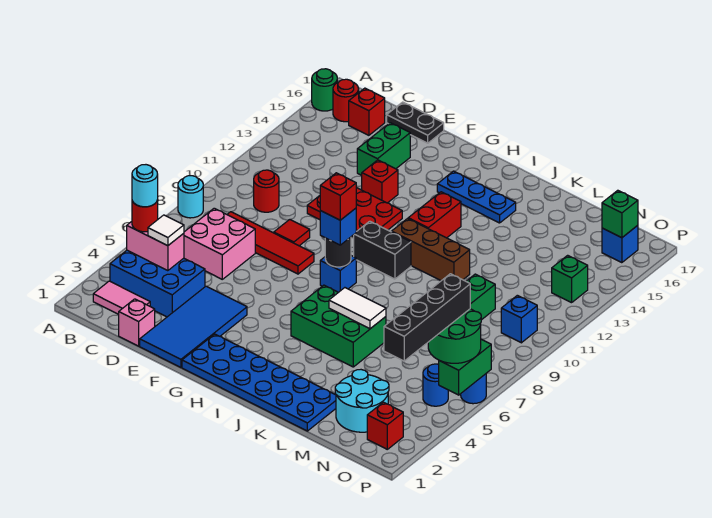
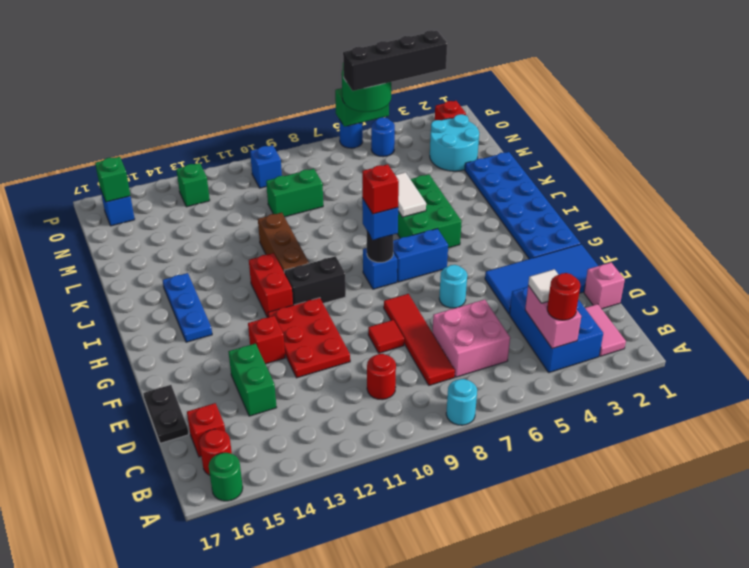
cyan 1x1 round brick [132,165,158,207] -> cyan 1x1 round brick moved to [439,265,467,308]
green 1x2 brick [357,123,410,175] -> green 1x2 brick turned to [229,344,277,416]
none -> blue 1x2 brick [393,229,448,282]
black 1x2 brick [354,221,411,279] -> black 1x2 brick turned to [284,256,346,305]
red 1x2 brick [408,192,461,238] -> red 1x2 brick turned to [249,253,293,317]

